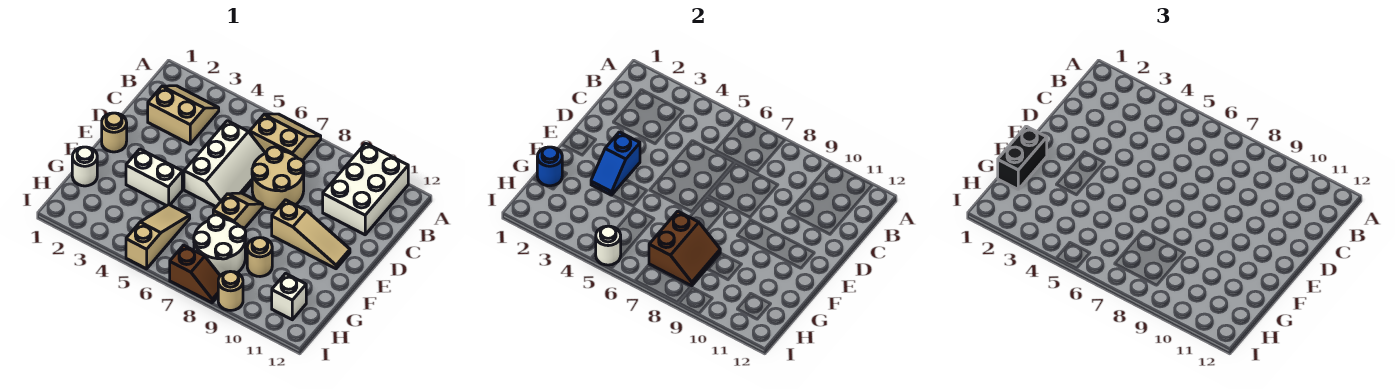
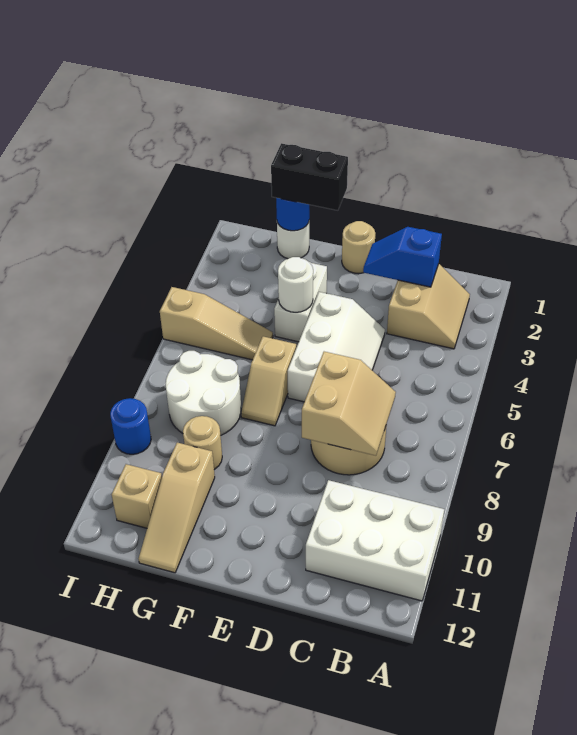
tan 2x2 slope [250,114,321,161] -> tan 2x2 slope moved to [302,352,396,456]
white 2x3 slope [184,121,265,207] -> white 2x3 slope turned to [288,292,385,402]
blue 1x2 slope [591,132,640,195] -> blue 1x2 slope moved to [363,227,442,287]
tan 1x2 slope [213,193,263,229] -> tan 1x2 slope turned to [241,336,296,426]
tan 1x3 slope [272,200,350,269] -> tan 1x3 slope moved to [139,443,215,573]
brown 2x2 slope [649,211,720,286] -> none
white 1x1 brick [272,274,306,320] -> tan 1x1 brick [112,464,162,528]
white 1x1 round brick [596,226,621,265] -> white 1x1 round brick moved to [278,257,313,312]
brown 1x2 slope [170,245,220,303] -> none
tan 1x1 round brick [218,272,243,310] -> blue 1x1 round brick [110,398,151,454]

